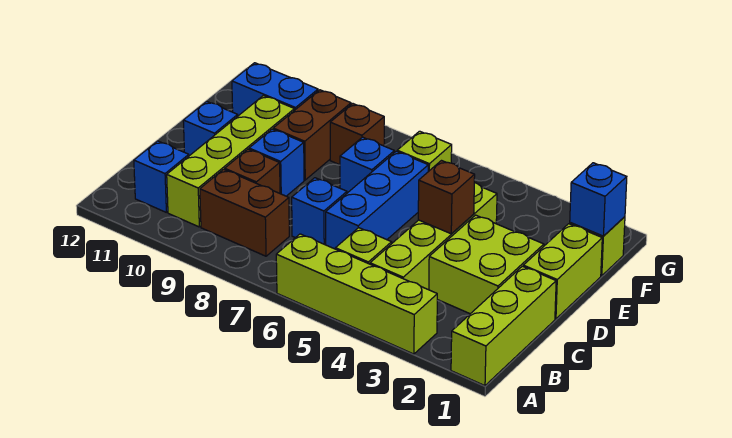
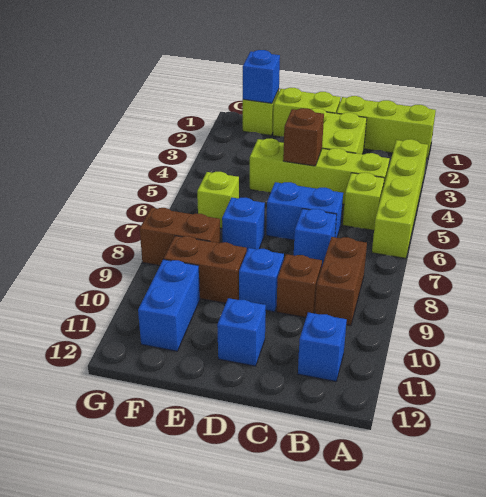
lime 1x4 brick [167,96,294,227] -> none
blue 1x3 brick [326,151,428,249] -> blue 1x2 brick [266,182,343,240]
brown 1x1 brick [330,104,384,165] -> brown 1x2 brick [140,208,220,266]

